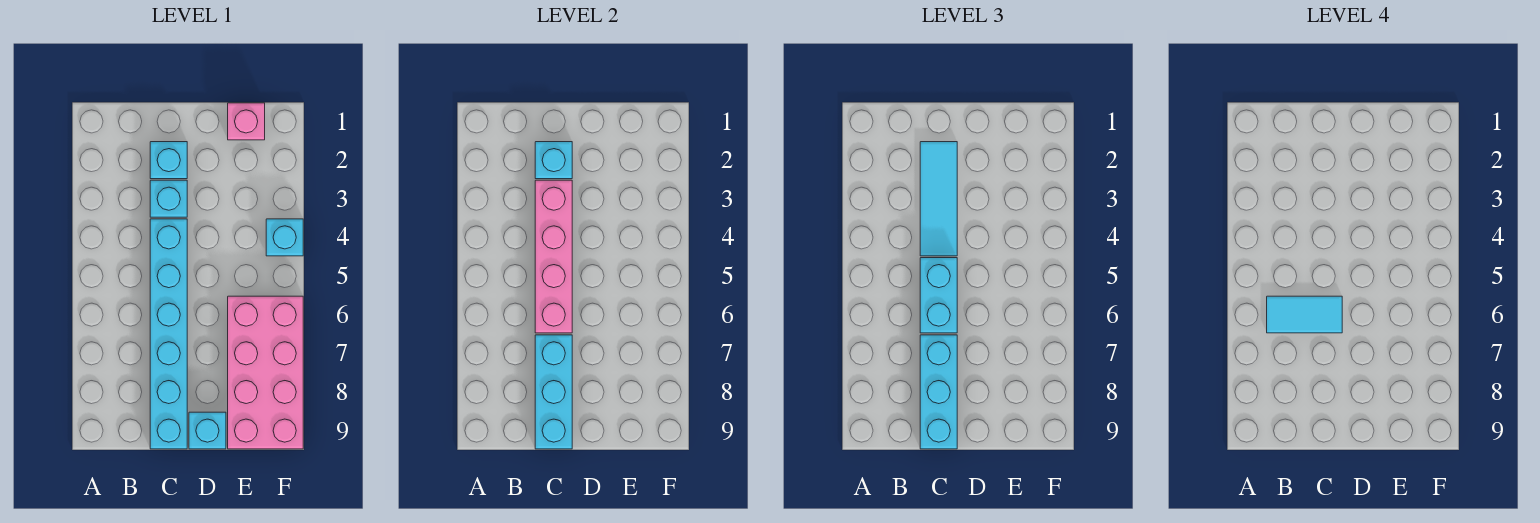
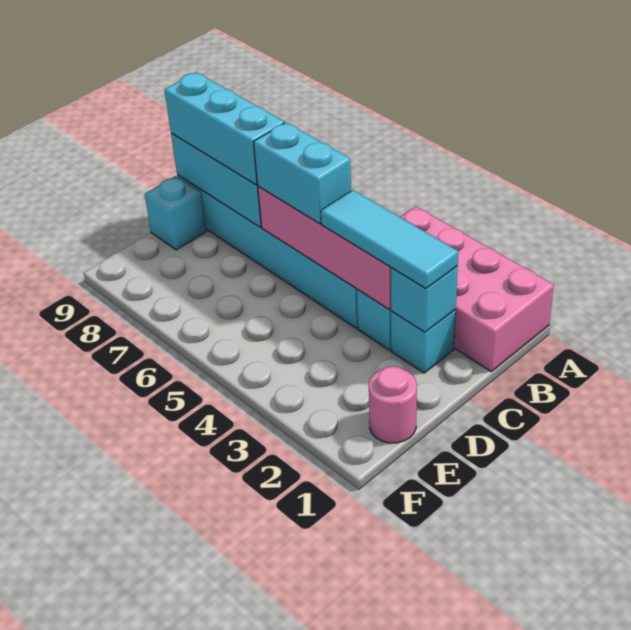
cyan 1x2 tile [1267,296,1342,333] -> none
pink 1x1 brick [228,103,265,140] -> pink 1x1 round brick [369,367,417,443]
pink 2x4 brick [228,296,303,449] -> pink 2x4 brick moved to [400,206,554,371]
cyan 1x1 brick [266,219,303,256] -> none

